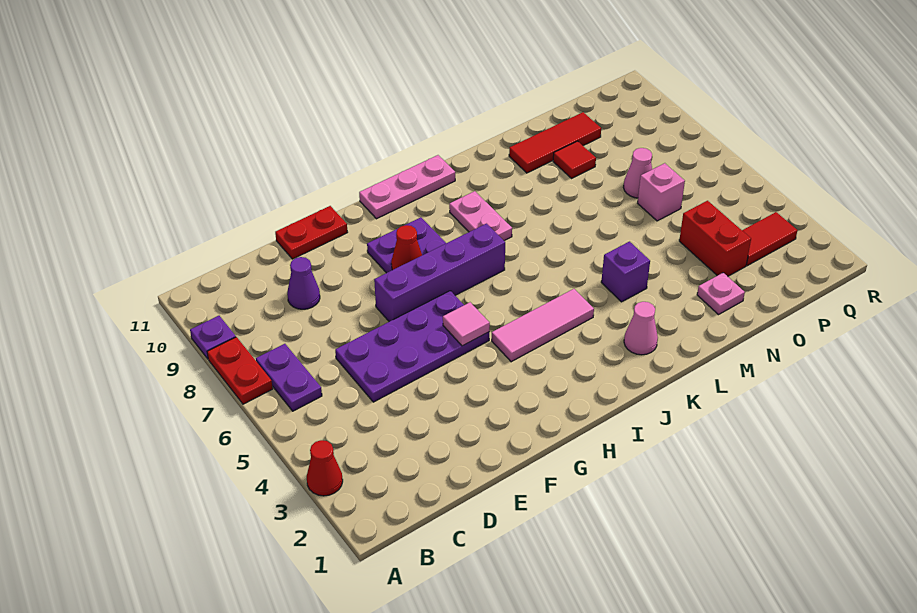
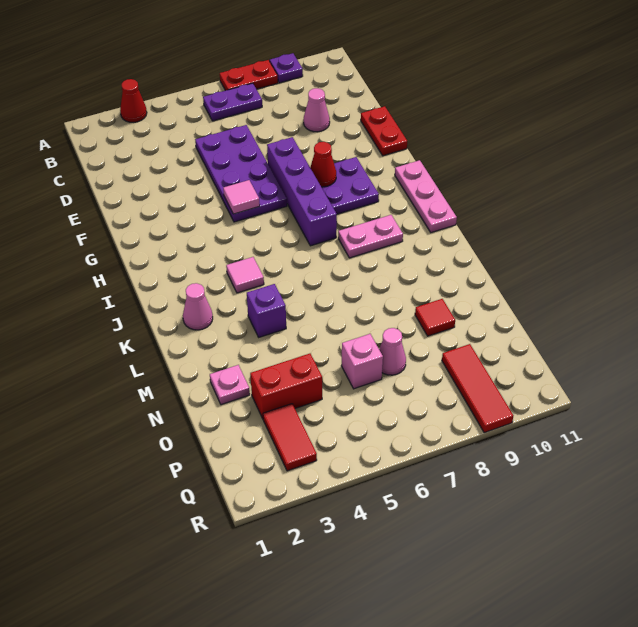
purple 1x1 cone [287,257,320,309] -> pink 1x1 cone [304,88,330,132]
pink 1x3 tile [492,289,594,362] -> pink 1x1 tile [226,257,264,293]
red 1x3 tile [509,112,601,173] -> red 1x3 tile moved to [442,344,513,433]

